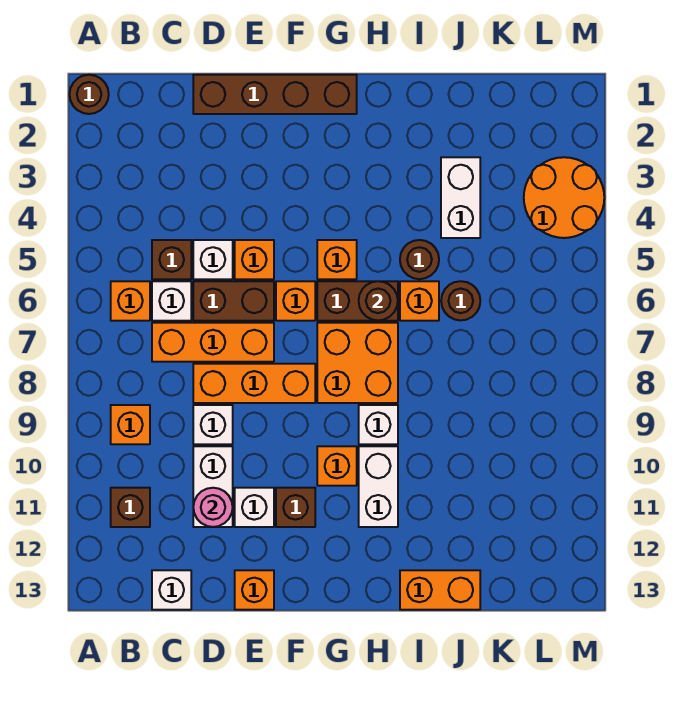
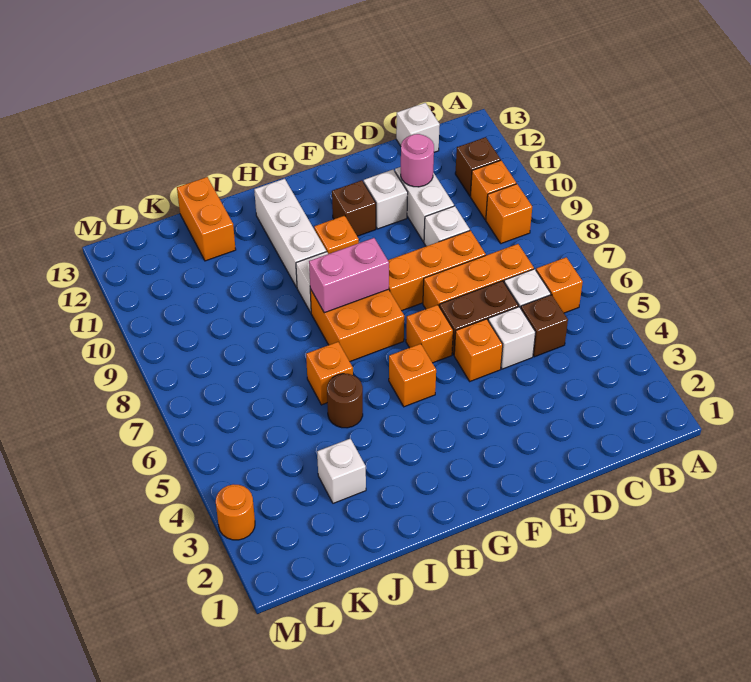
brown 1x1 round brick [69,75,109,114] -> none
brown 1x4 brick [193,75,357,114] -> none
orange 1x1 brick [235,570,274,610] -> orange 1x1 brick moved to [471,160,516,220]
brown 1x2 brick [317,281,398,321] -> none
none -> pink 1x2 brick [309,238,389,313]
brown 1x1 round brick [359,281,398,321] -> none
white 1x2 brick [359,446,398,527] -> white 1x3 brick [254,179,326,287]
orange 1x2 brick [400,570,480,610] -> orange 1x2 brick turned to [177,177,236,261]
white 1x2 brick [441,157,480,238] -> white 1x1 brick [317,439,366,503]
brown 1x1 round brick [441,281,480,320] -> none
orange 2x2 round brick [524,157,604,238] -> orange 1x1 round brick [216,484,255,540]

